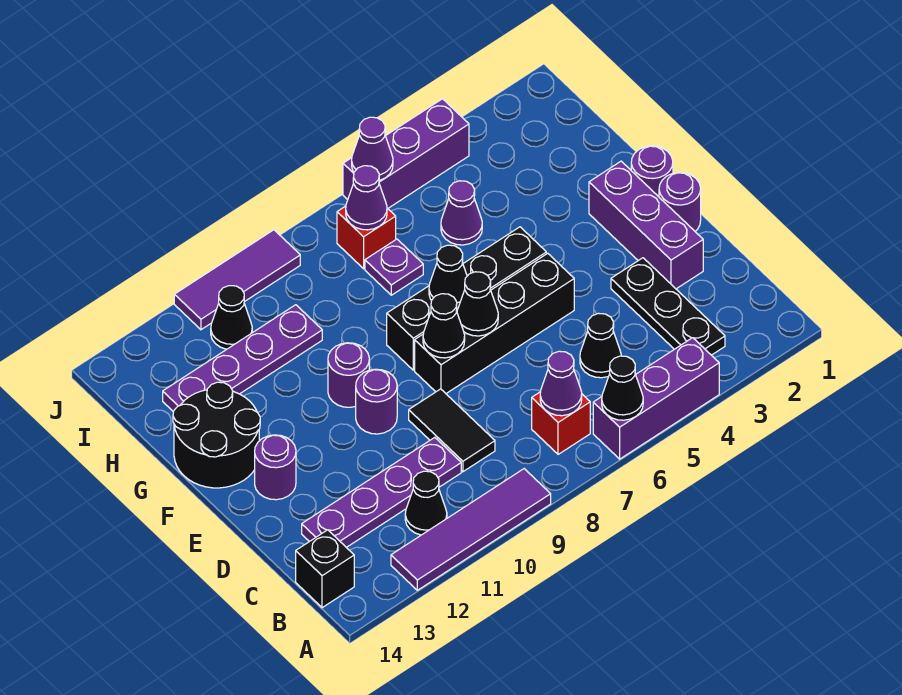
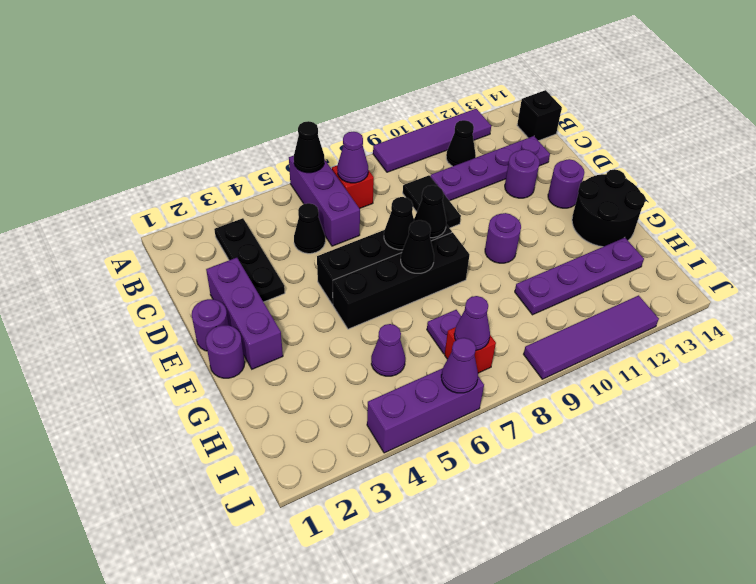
purple 1x3 brick [593,338,719,459] -> purple 1x3 brick turned to [289,156,360,246]
purple 1x1 round brick [356,369,397,434] -> purple 1x1 round brick moved to [505,149,540,198]
black 1x1 cone [211,286,252,349] -> none
purple 1x3 tile [174,230,300,330] -> purple 1x4 tile [524,295,659,379]

